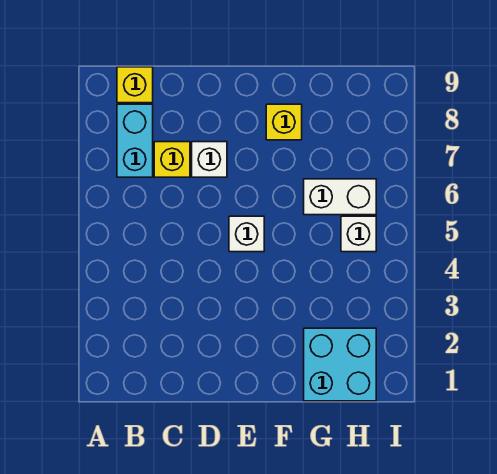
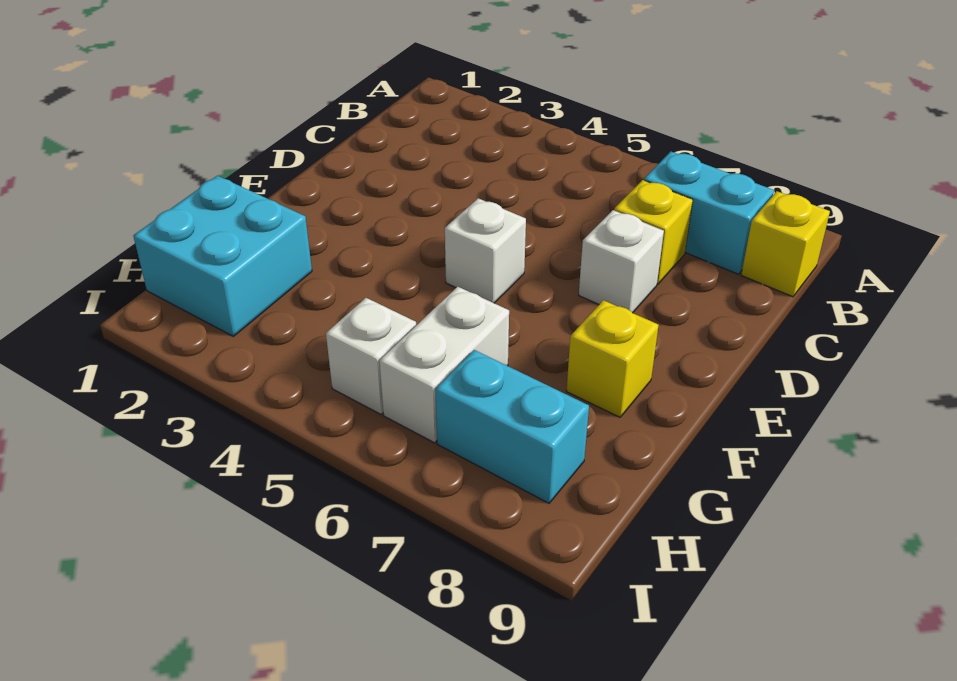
none -> cyan 1x2 brick [435,350,589,503]

